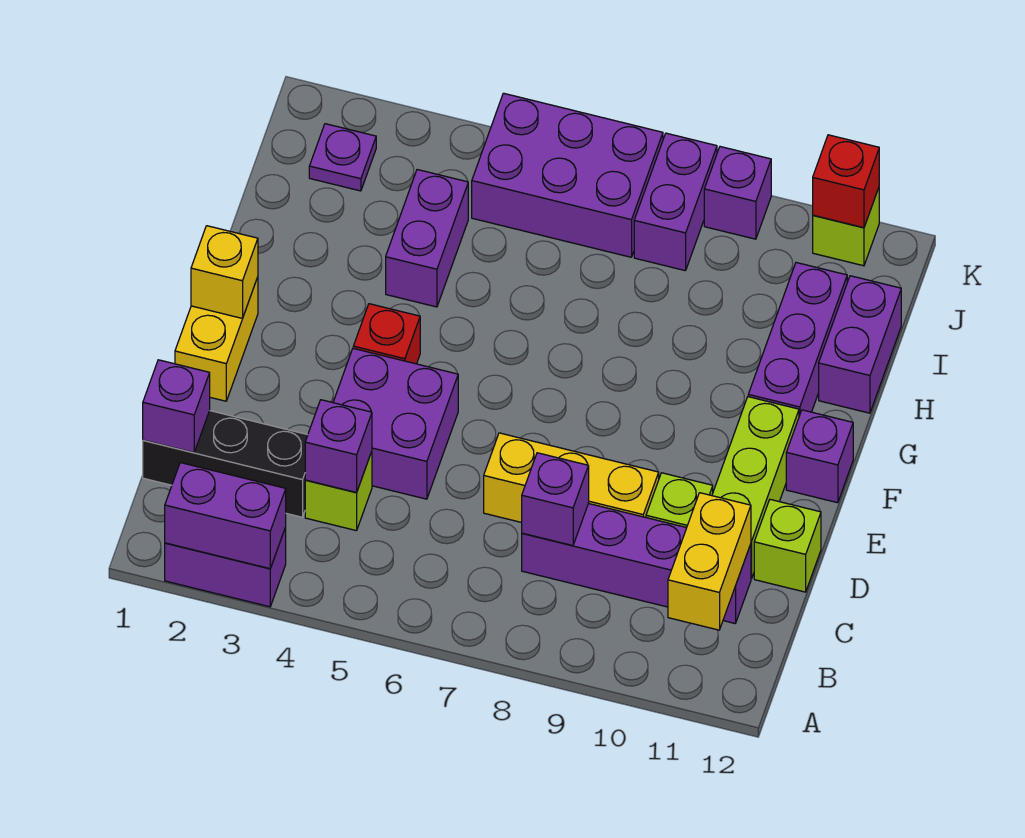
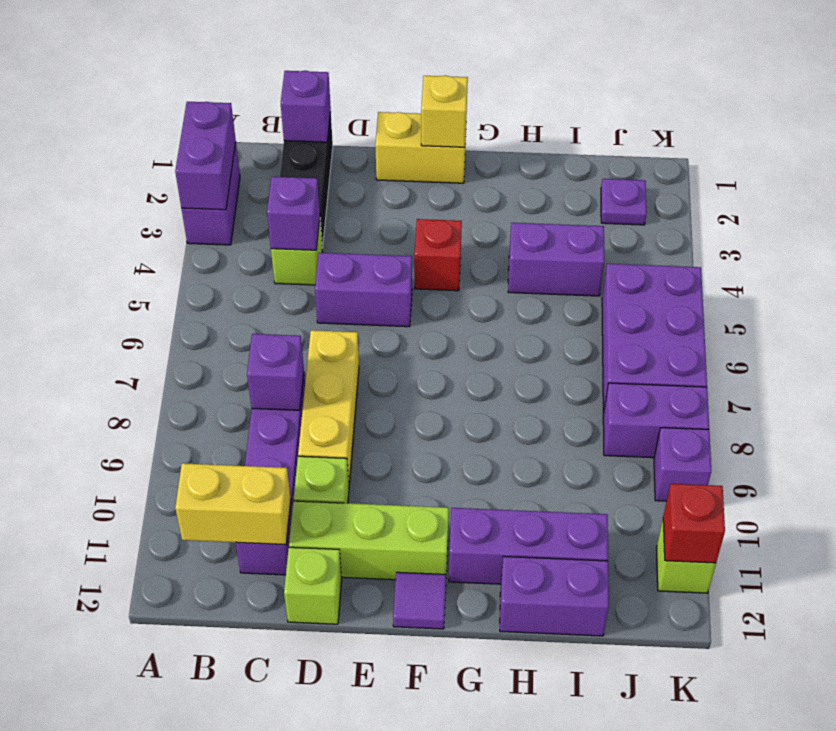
purple 2x2 brick [333,349,458,499] -> purple 1x2 brick [315,253,412,327]
purple 1x1 brick [786,410,853,503] -> purple 1x1 tile [393,572,446,629]

